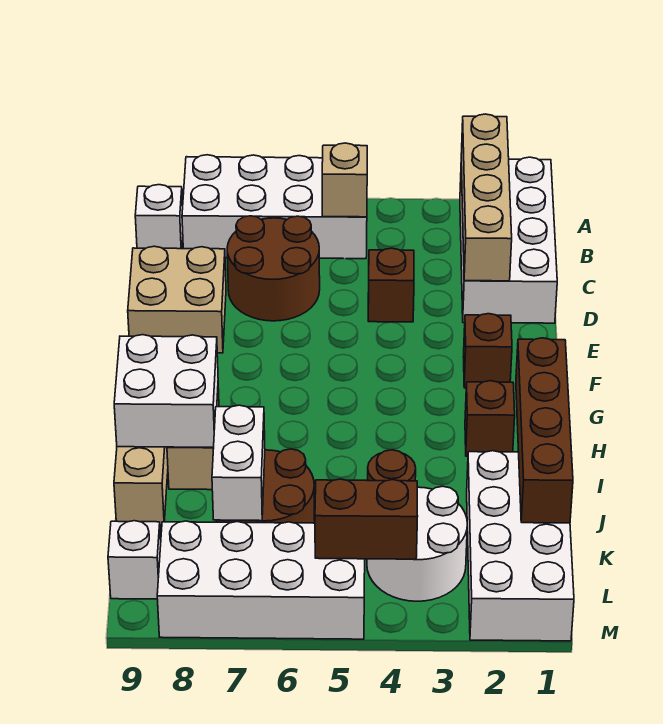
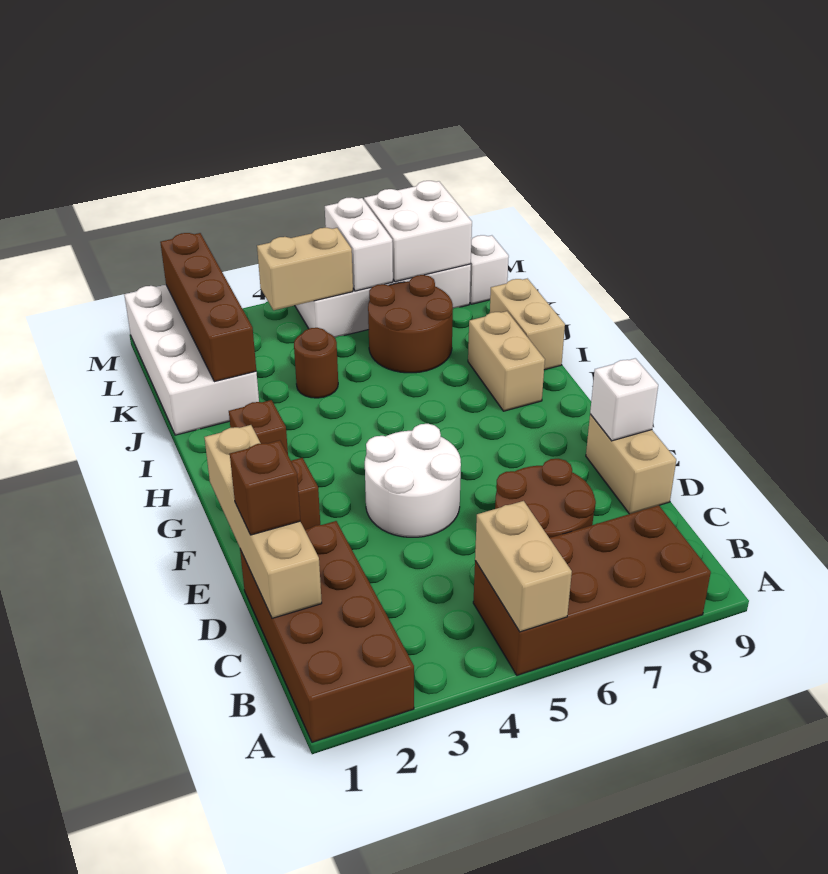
white 2x4 brick [460,157,557,323] -> brown 2x4 brick [240,521,414,742]
tan 1x4 brick [461,114,512,281] -> tan 1x4 brick moved to [204,425,322,618]
white 2x4 brick [182,155,367,259] -> brown 2x4 brick [473,505,711,675]
tan 1x1 brick [322,143,367,217] -> tan 1x2 brick [475,501,572,632]
white 1x1 brick [135,185,183,249] -> white 1x1 brick moved to [590,358,658,441]
brown 1x1 brick [368,248,414,322] -> brown 1x1 brick moved to [230,440,300,535]
tan 2x2 brick [128,246,226,353] -> tan 1x2 brick [586,414,676,514]
brown 1x4 brick [516,338,573,523] -> brown 1x4 brick moved to [160,233,256,382]
white 2x2 brick [114,335,218,447] -> white 2x2 brick moved to [364,181,472,282]
white 1x2 brick [212,405,265,521] -> white 1x2 brick moved to [325,197,393,291]
white 2x2 round brick [367,486,467,601] -> white 2x2 round brick moved to [365,424,461,537]
brown 1x2 brick [315,479,418,559] -> tan 1x2 brick [257,228,353,310]

